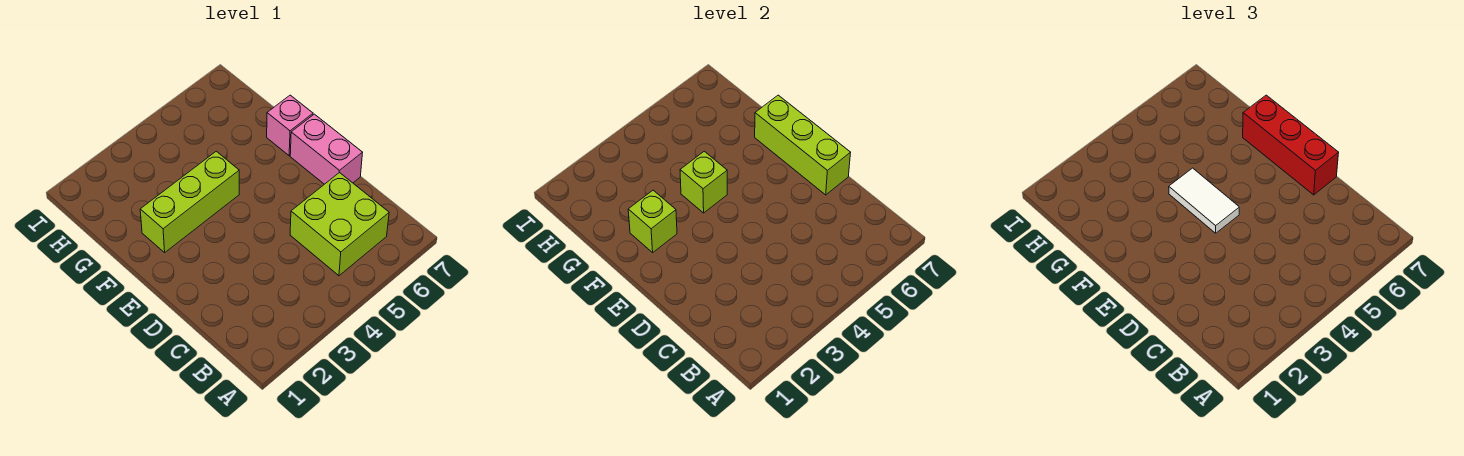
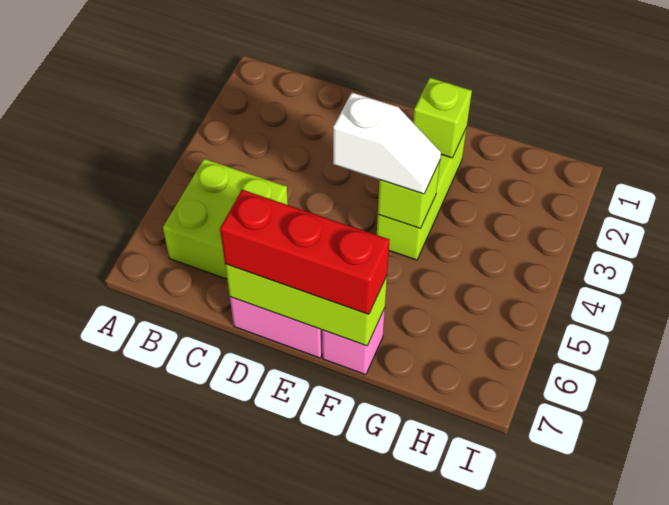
white 1x2 tile [1169,168,1239,233] -> white 1x2 slope [333,93,441,194]

